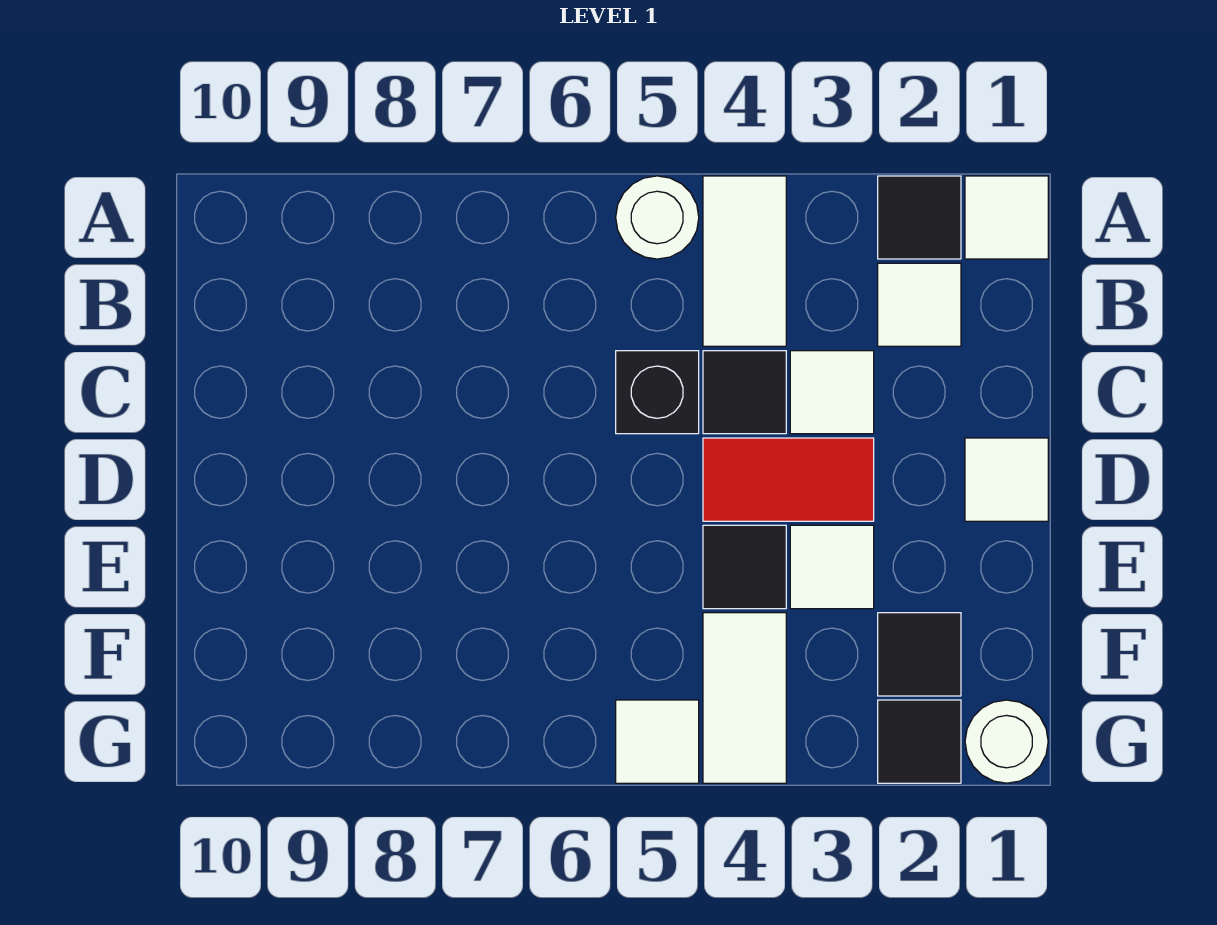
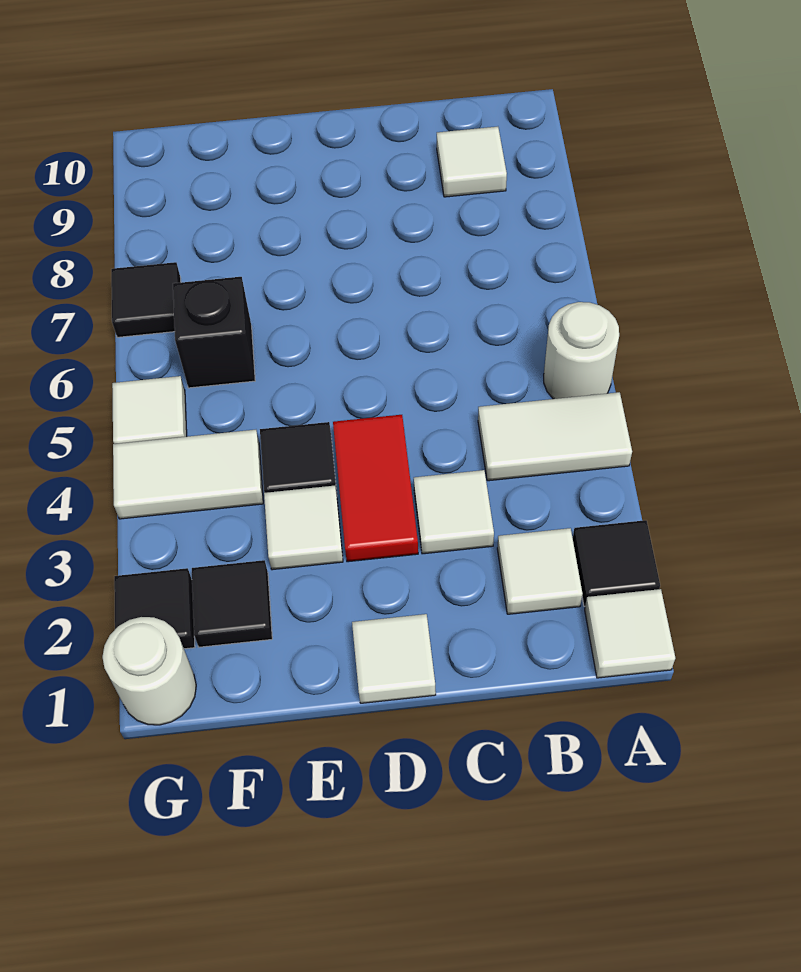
none -> white 1x1 tile [437,127,507,197]
black 1x1 tile [703,351,786,434] -> black 1x1 tile moved to [111,262,181,337]
black 1x1 brick [616,351,699,434] -> black 1x1 brick moved to [173,277,255,388]

